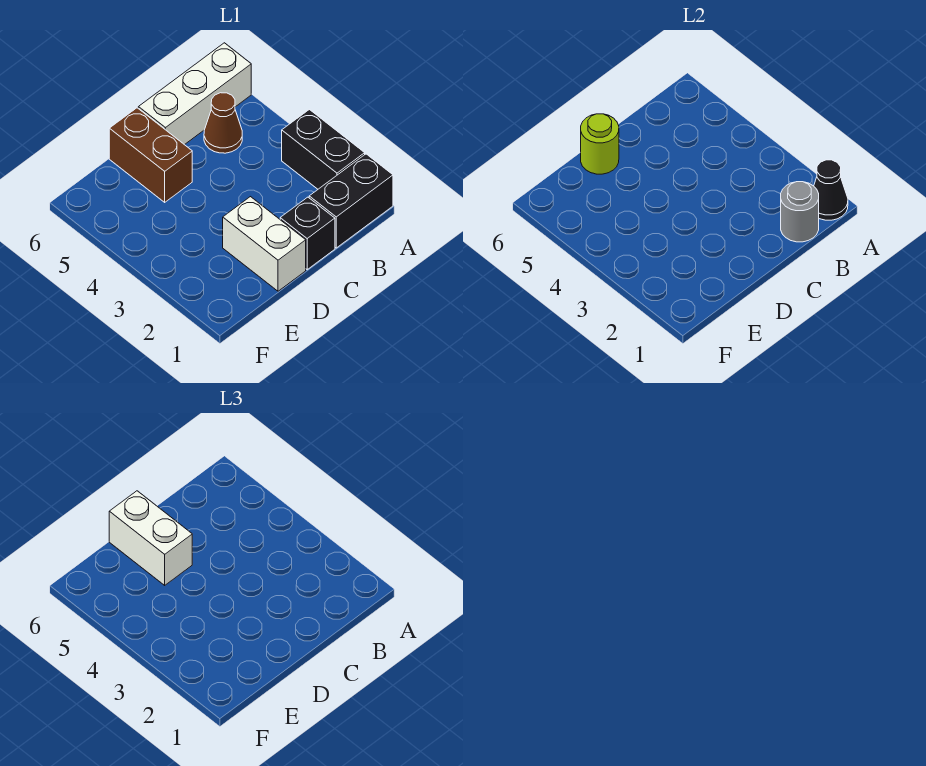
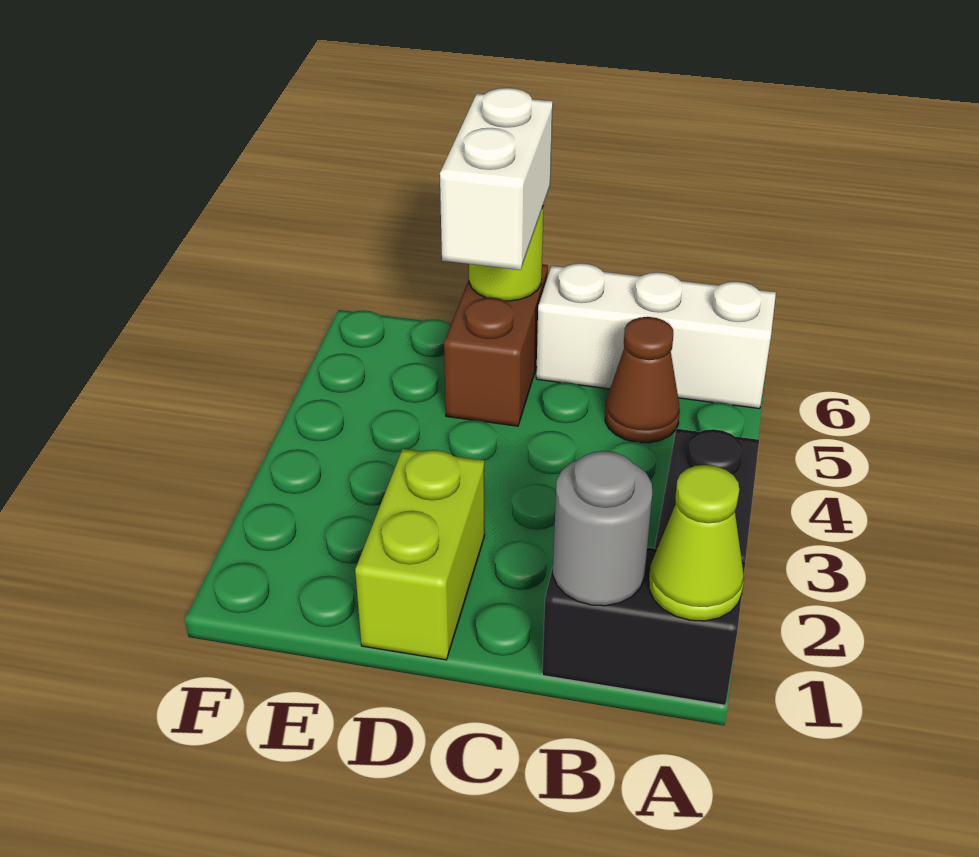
black 1x1 cone [814,160,848,220] -> lime 1x1 cone [649,465,744,621]
black 1x1 brick [280,197,335,270] -> none
white 1x2 brick [223,197,306,291] -> lime 1x2 brick [355,449,485,660]

